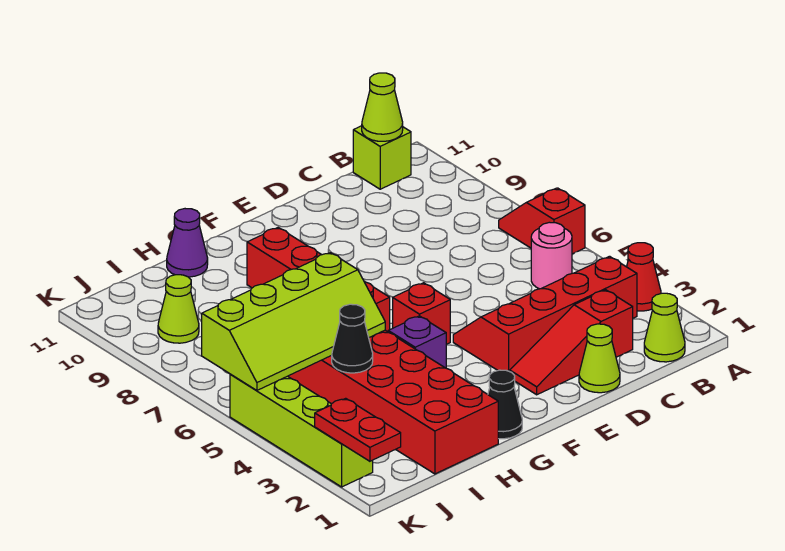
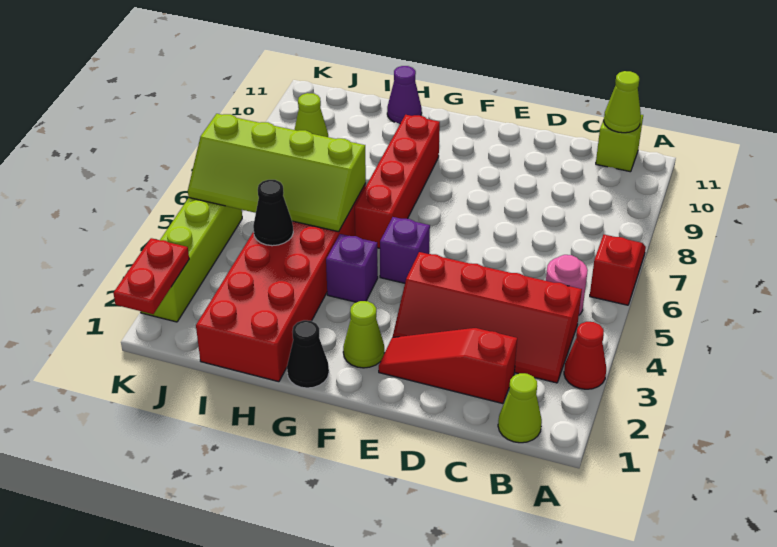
red 2x4 slope [453,256,637,372] -> red 2x4 slope turned to [393,252,582,383]
lime 1x1 cone [579,324,620,393] -> lime 1x1 cone moved to [343,301,384,368]
red 1x1 brick [393,283,450,344] -> purple 1x1 brick [380,217,430,283]

